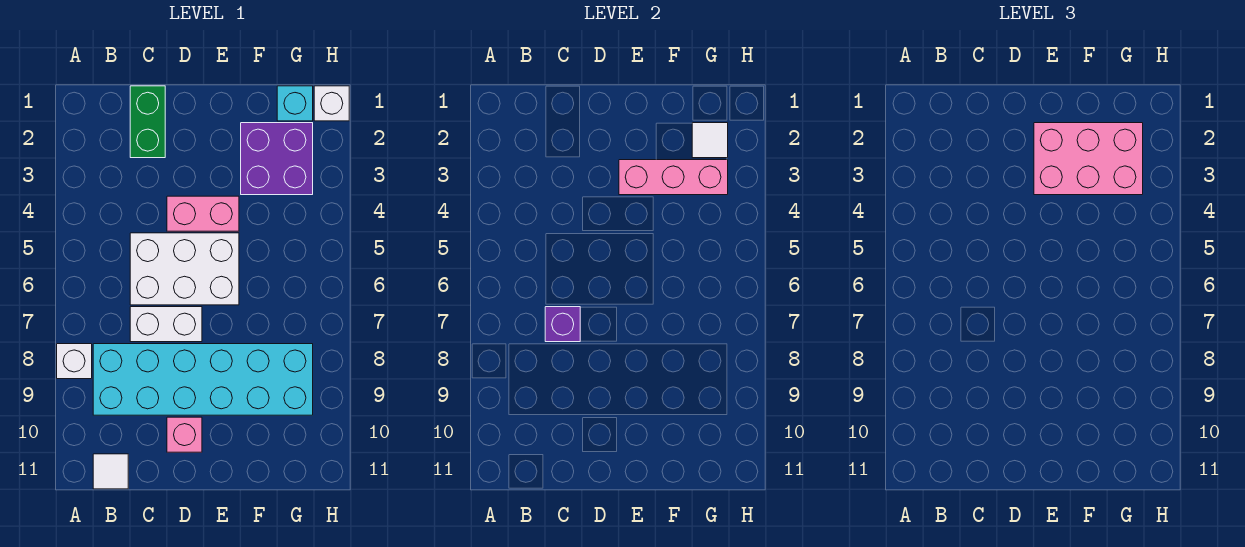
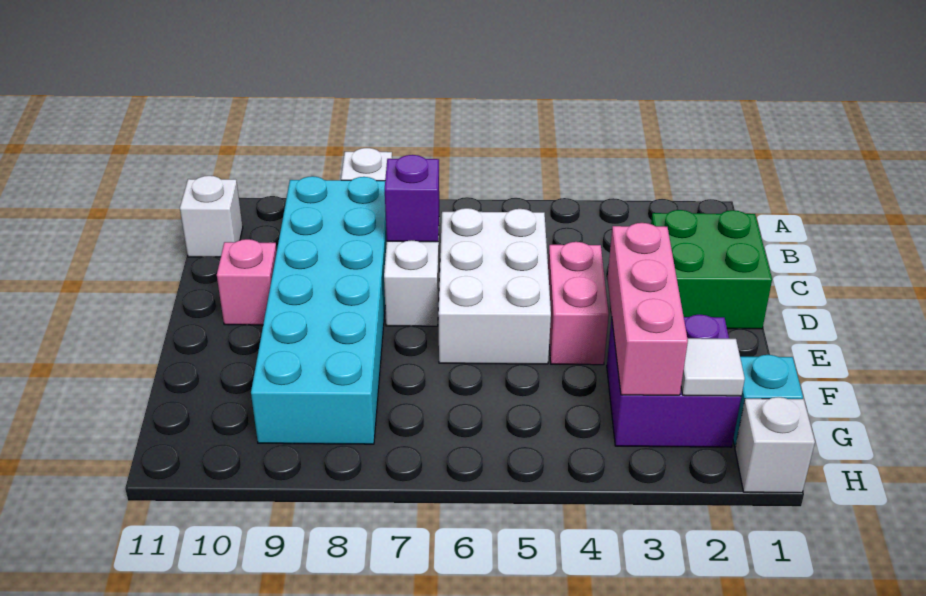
white 1x1 tile [93,454,128,489] -> white 1x1 brick [180,176,243,257]
green 1x2 brick [130,86,165,158] -> green 2x2 brick [651,210,772,329]
pink 2x3 brick [1034,123,1143,195] -> none

